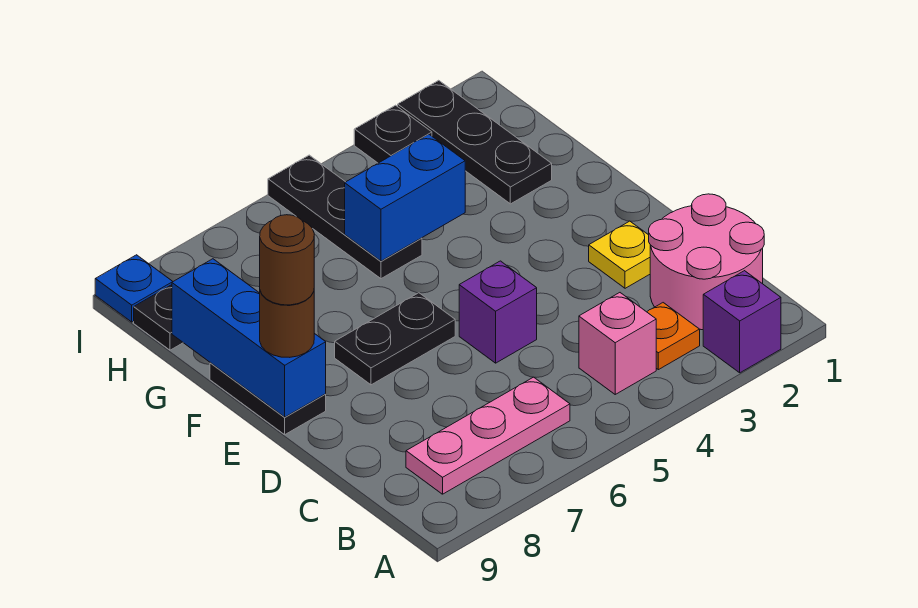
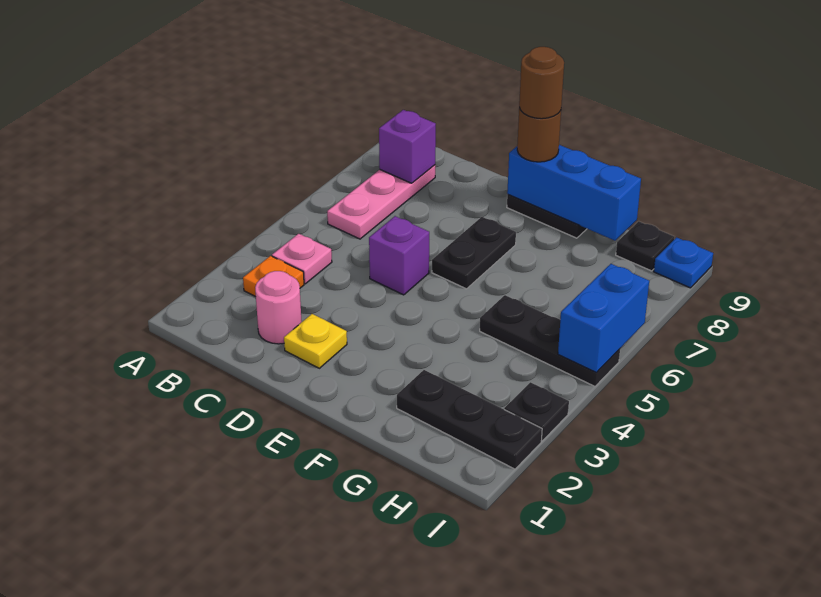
purple 1x1 brick [703,271,781,373] -> purple 1x1 brick moved to [379,110,436,183]
pink 2x2 round brick [649,194,764,330] -> pink 1x1 round brick [255,271,302,344]
pink 1x1 brick [579,293,656,394] -> pink 1x1 plate [272,234,332,284]
blue 1x2 brick [345,134,465,261] -> blue 1x2 brick moved to [558,264,649,373]

